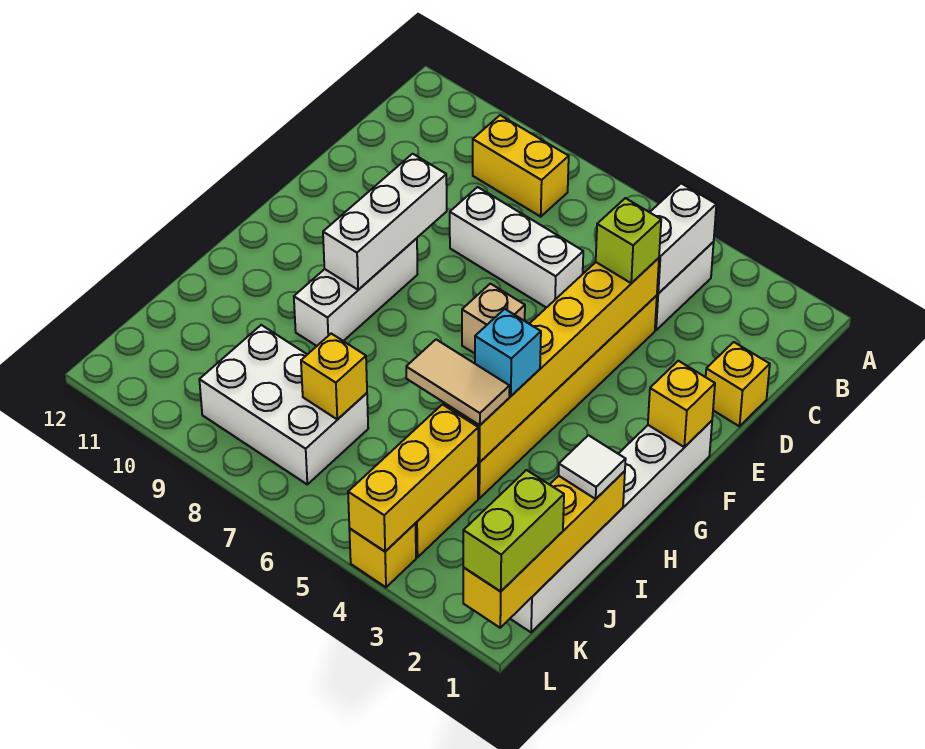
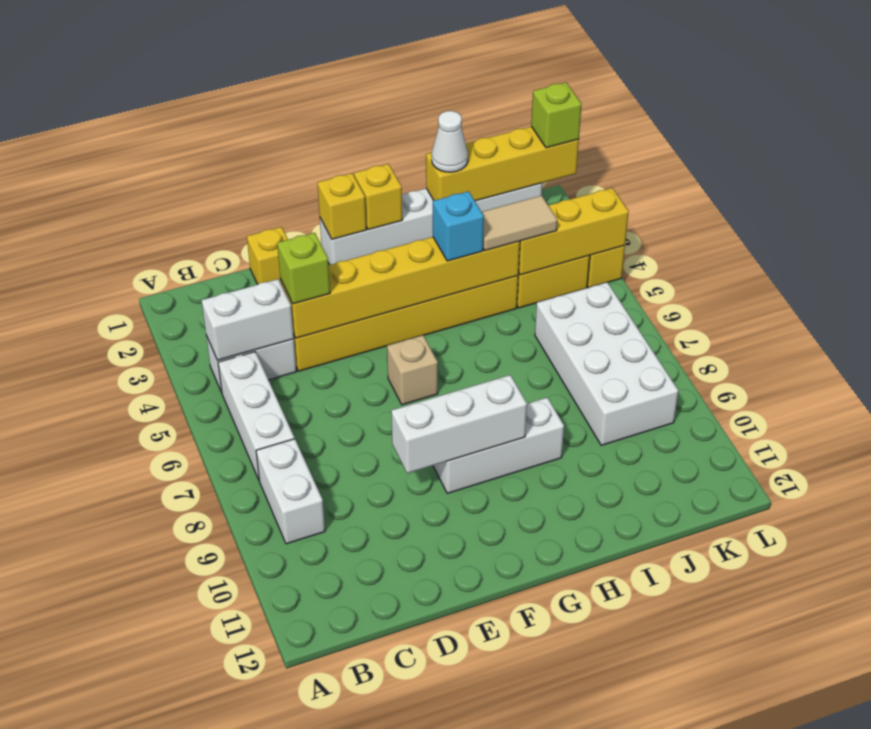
yellow 1x2 brick [473,115,569,217] -> white 1x2 brick [256,439,325,544]
white 1x3 brick [450,187,583,308] -> white 1x3 brick moved to [218,352,294,480]
white 1x1 tile [558,435,626,499] -> white 1x1 cone [432,111,468,172]
tan 1x2 tile [406,340,510,425] -> tan 1x2 tile turned to [482,196,557,251]
white 2x3 brick [199,325,368,484] -> white 2x4 brick [535,282,678,445]
yellow 1x1 brick [301,334,367,420] -> yellow 1x1 brick moved to [354,164,402,230]
lime 1x2 brick [463,470,564,591] -> lime 1x1 brick [531,82,582,148]

